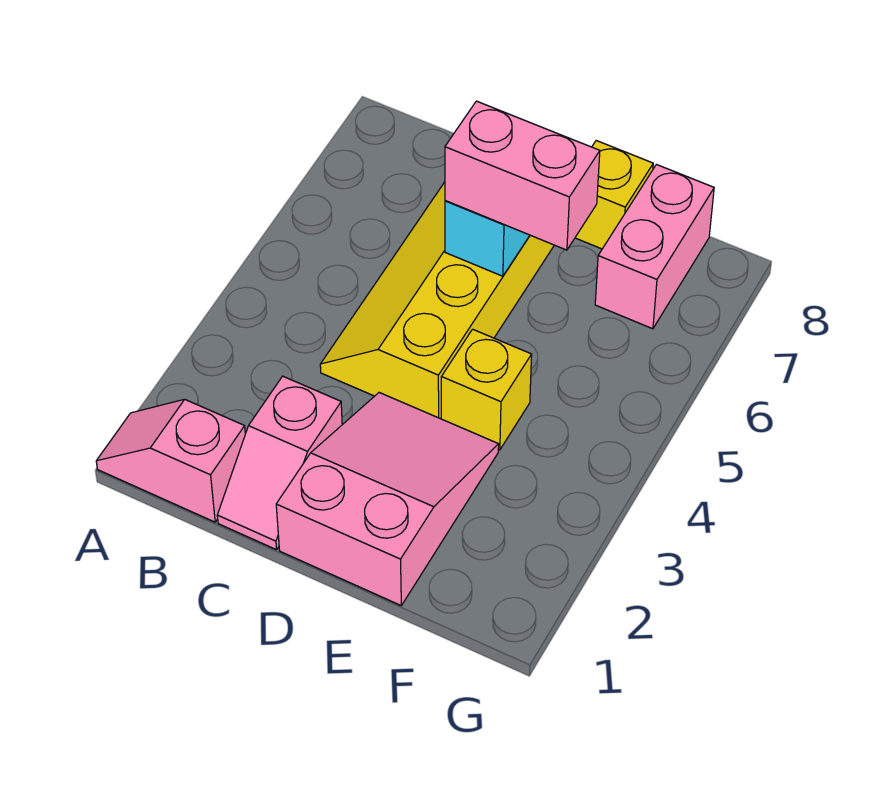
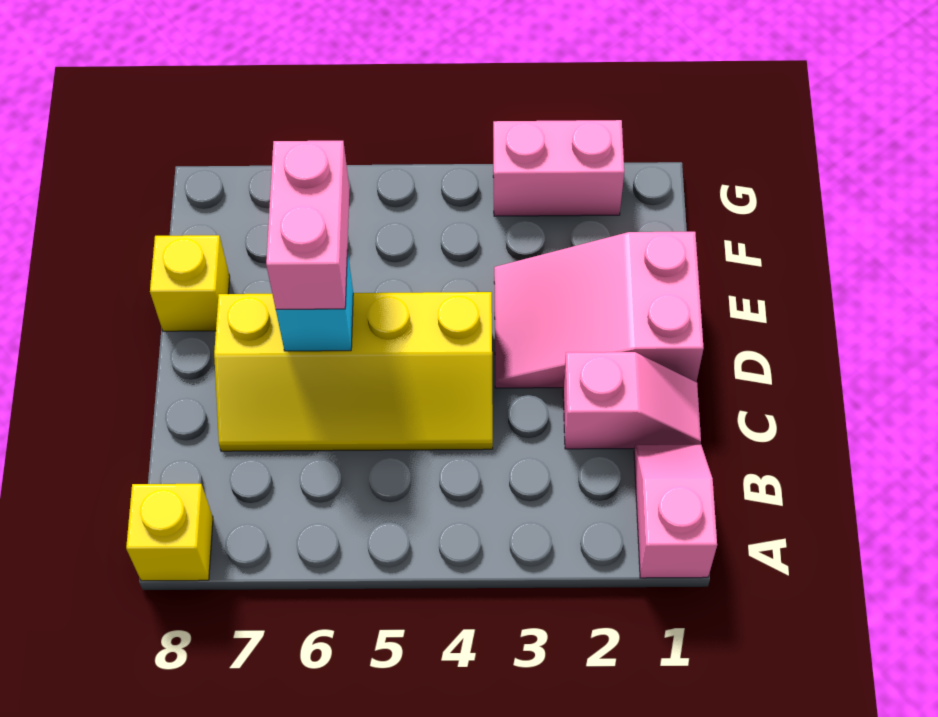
pink 1x2 slope [96,399,245,522] -> pink 1x2 slope turned to [634,445,717,578]
yellow 1x1 brick [441,329,532,450] -> yellow 1x1 brick moved to [126,484,213,581]
pink 1x2 brick [595,165,714,329] -> pink 1x2 brick moved to [493,120,624,216]

